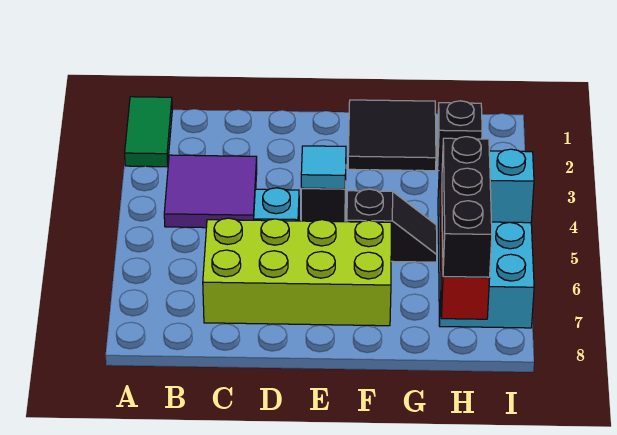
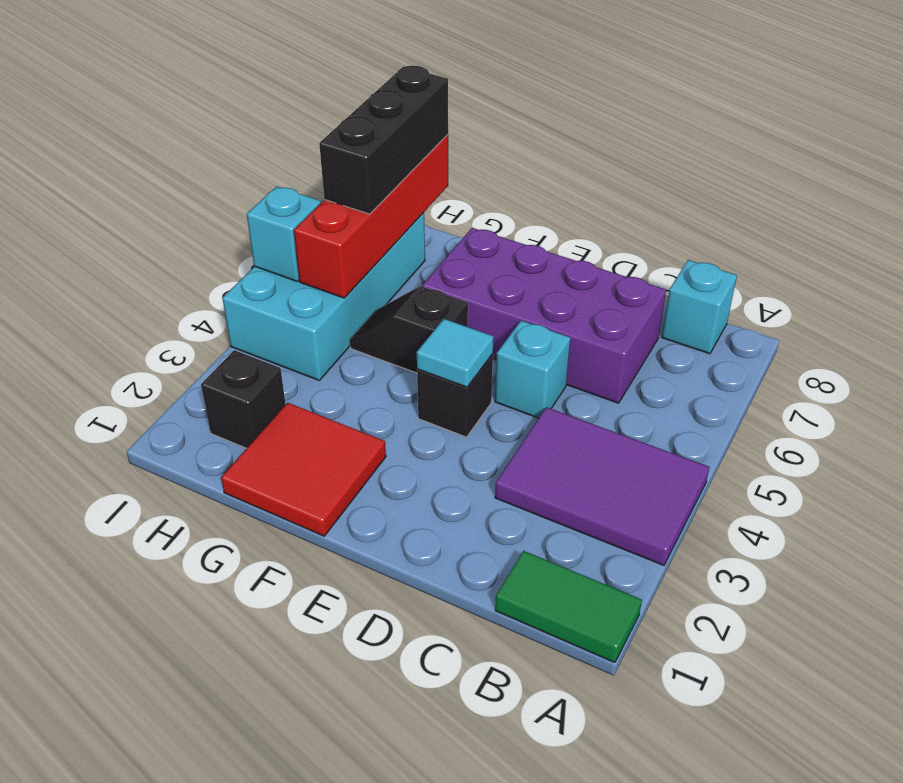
green 1x2 tile [125,97,172,167] -> green 1x2 tile turned to [495,551,642,663]
purple 2x2 tile [164,155,257,228] -> purple 2x3 tile [495,407,709,565]
none -> cyan 1x1 brick [662,260,737,354]
lime 2x4 brick [203,218,391,326] -> purple 2x4 brick [423,228,666,403]
black 2x2 tile [348,100,436,171] -> red 2x2 tile [221,403,386,536]

